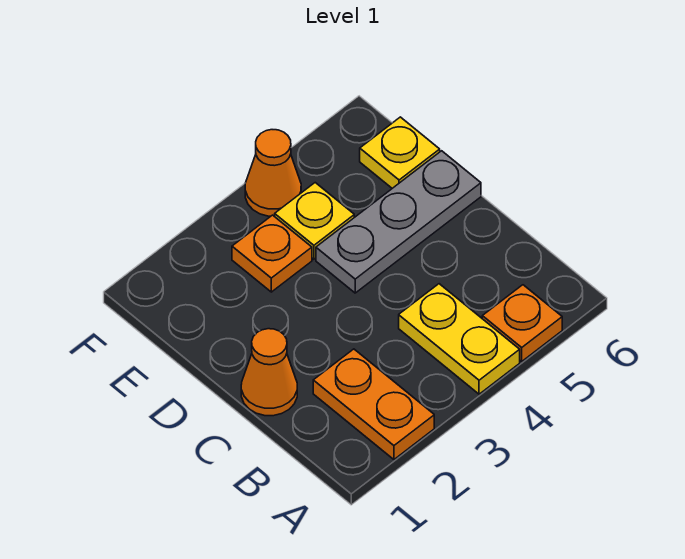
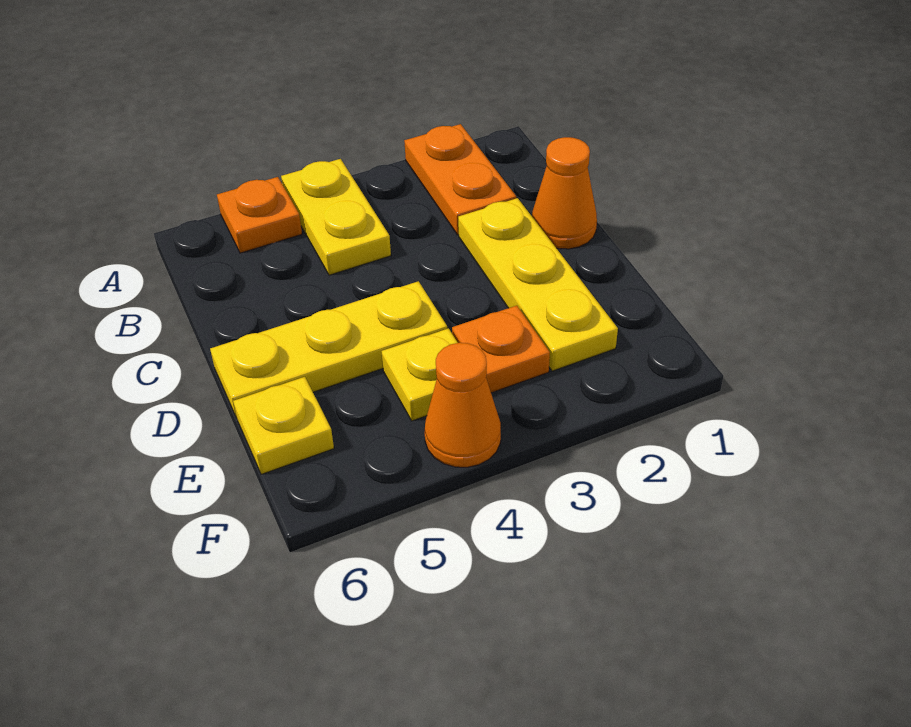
none -> yellow 1x3 plate [458,198,618,371]
grey 1x3 plate [316,151,481,293] -> yellow 1x3 plate [210,281,447,418]

